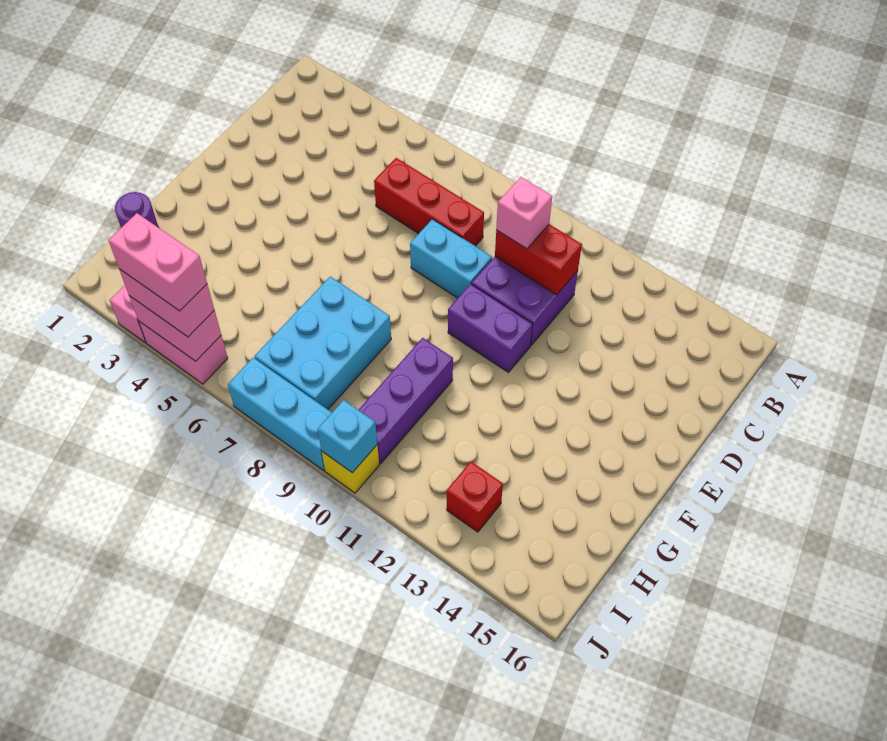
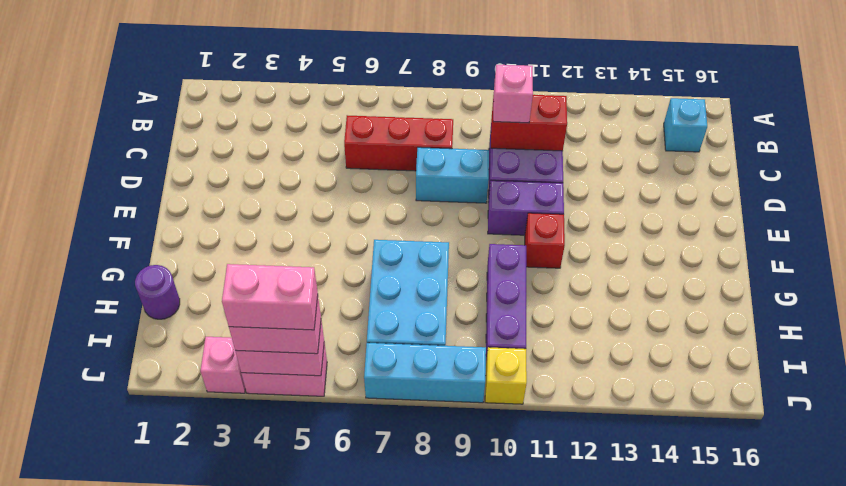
red 1x1 brick [447,461,503,532] -> red 1x1 brick moved to [525,213,565,268]
cyan 1x1 brick [318,400,377,473] -> cyan 1x1 brick moved to [664,98,707,152]

